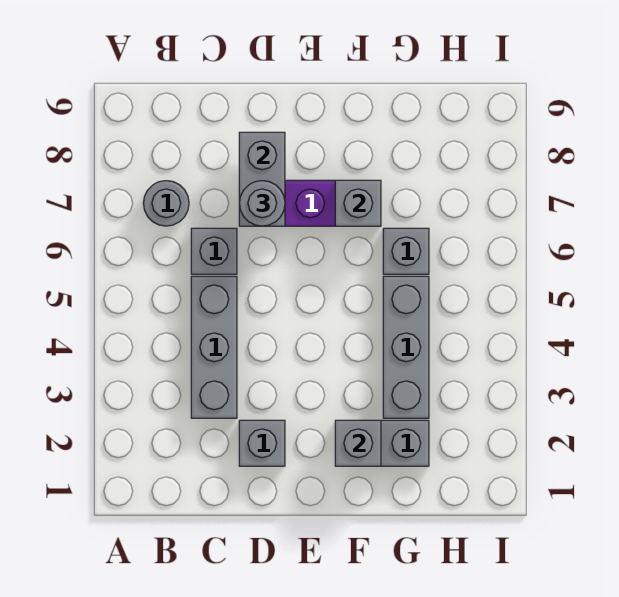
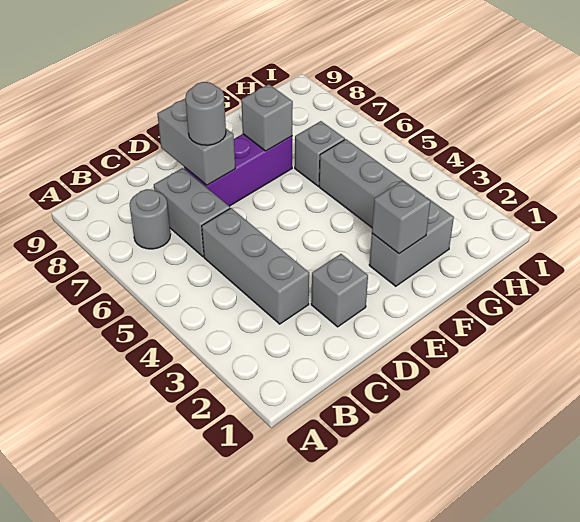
grey 1x1 brick [191,228,237,274] -> grey 1x2 brick [154,168,230,257]

